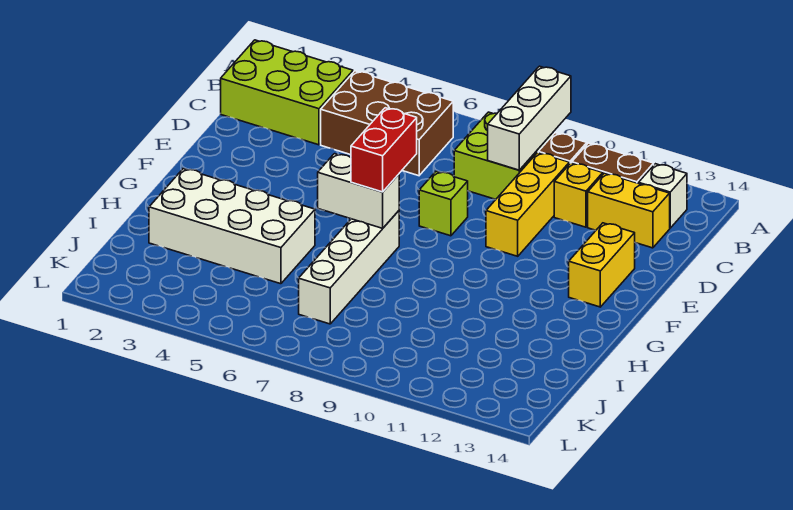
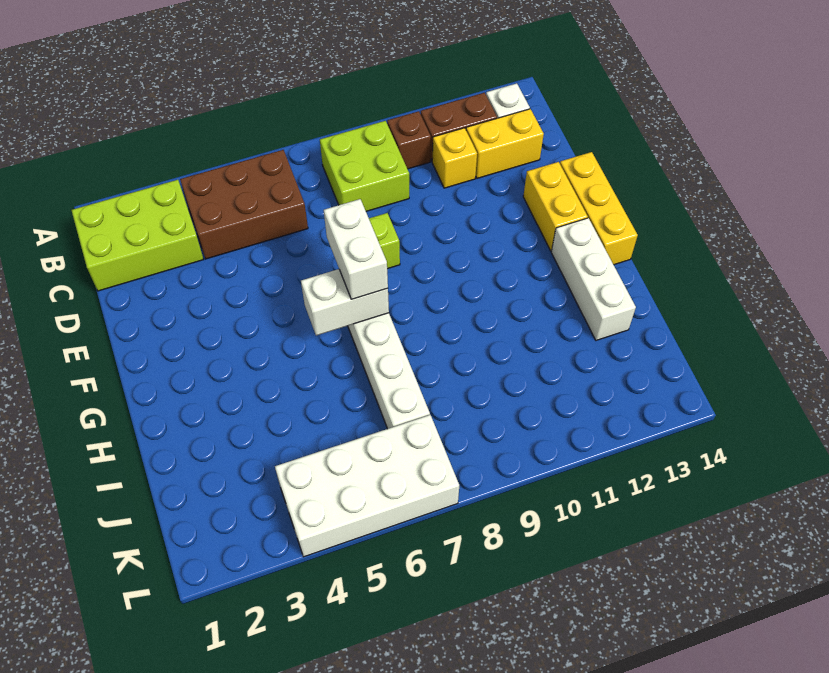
white 1x3 brick [488,66,571,170] -> white 1x3 brick moved to [551,218,636,340]
yellow 1x3 brick [486,153,569,256] -> yellow 1x3 brick moved to [560,152,638,265]
red 1x2 brick [351,108,417,192] -> white 1x2 brick [324,199,388,299]
white 2x4 brick [149,169,315,284] -> white 2x4 brick moved to [275,415,459,557]

